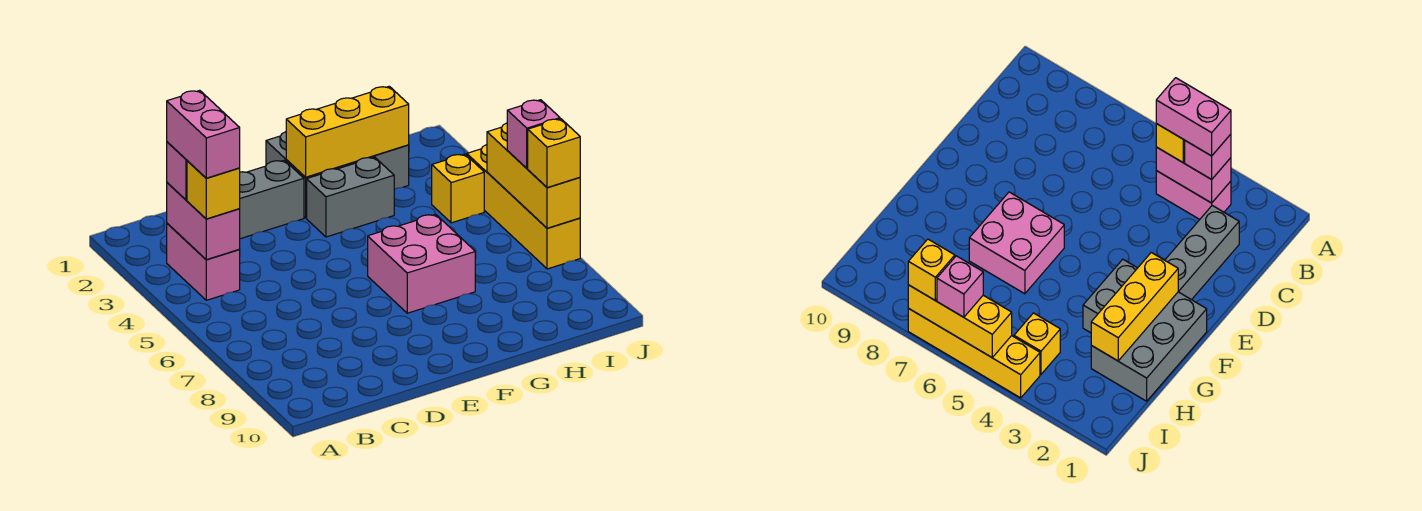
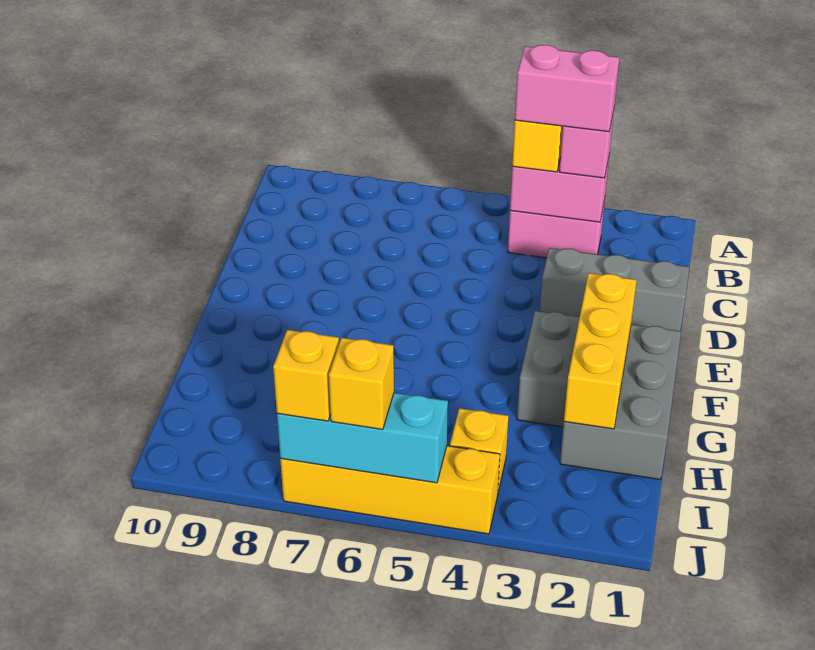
grey 1x3 brick [240,160,304,239] -> grey 1x3 brick turned to [540,248,689,331]
pink 2x2 brick [368,214,475,313] -> none
yellow 1x3 brick [487,123,580,228] -> cyan 1x3 brick [277,393,448,483]
pink 1x1 brick [507,100,560,168] -> yellow 1x1 brick [329,338,394,429]

